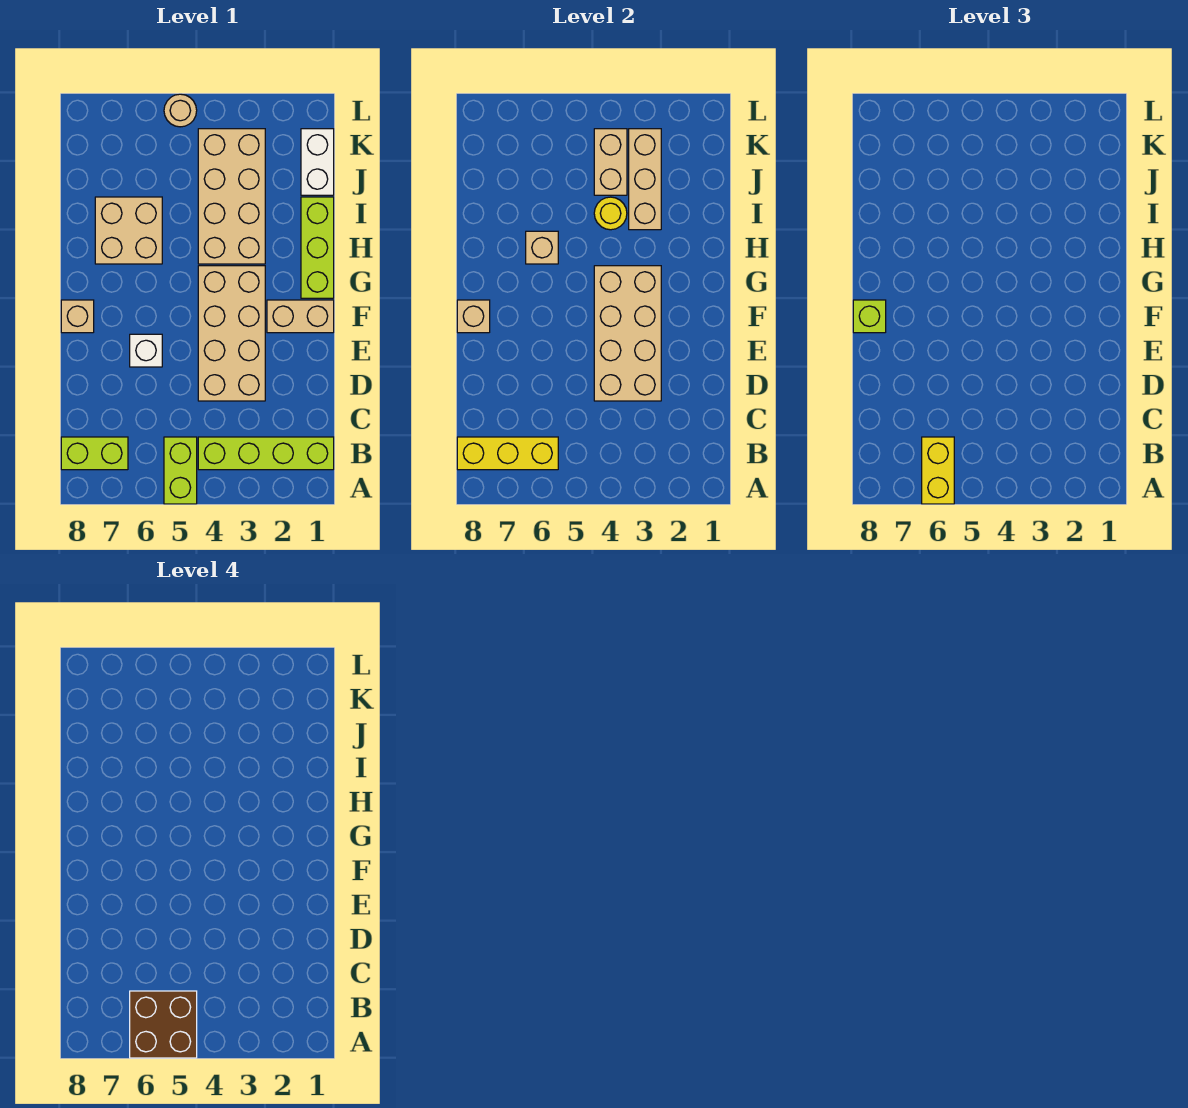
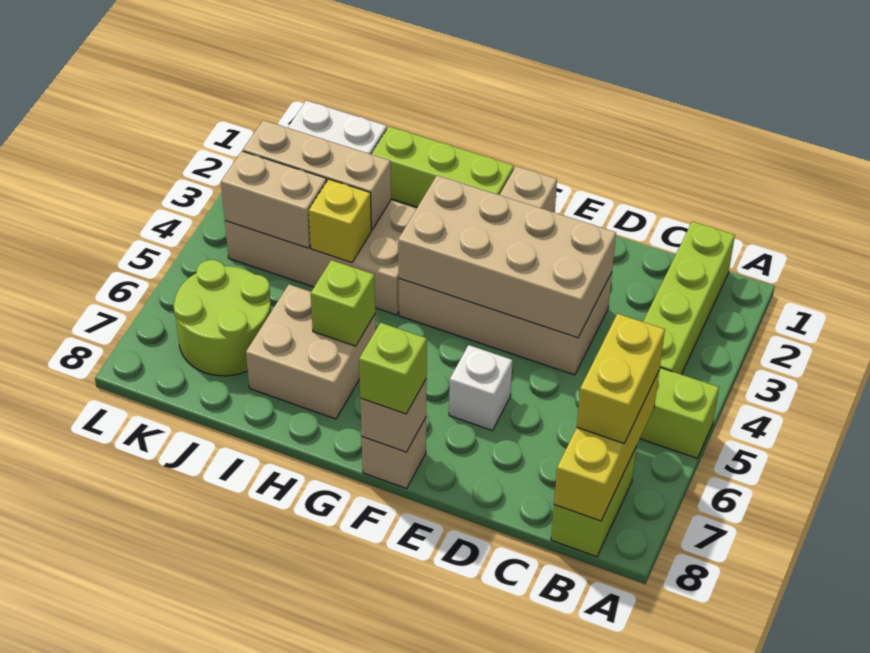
brown 2x2 brick [130,991,197,1058] -> none
yellow 1x2 brick [922,437,954,504] -> yellow 1x2 brick turned to [577,314,665,443]
tan 1x1 brick [526,231,558,264] -> lime 1x1 brick [311,260,375,346]
yellow 1x1 round brick [594,197,627,230] -> yellow 1x1 brick [309,179,371,263]
none -> lime 2x2 round brick [174,260,271,376]
tan 1x1 round brick [164,94,197,127] -> none

